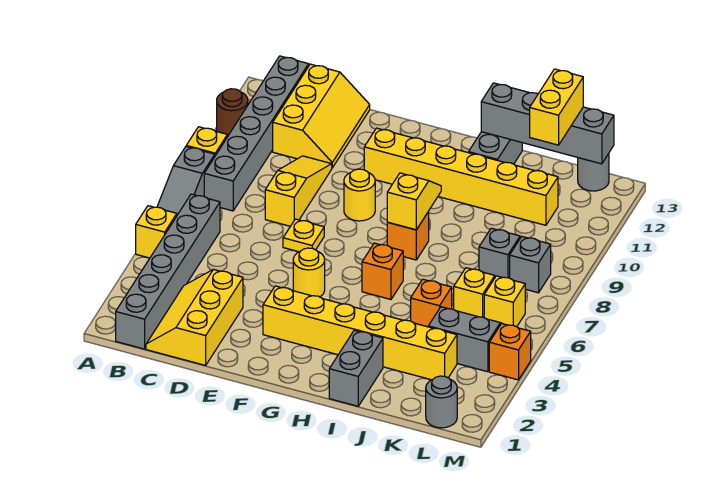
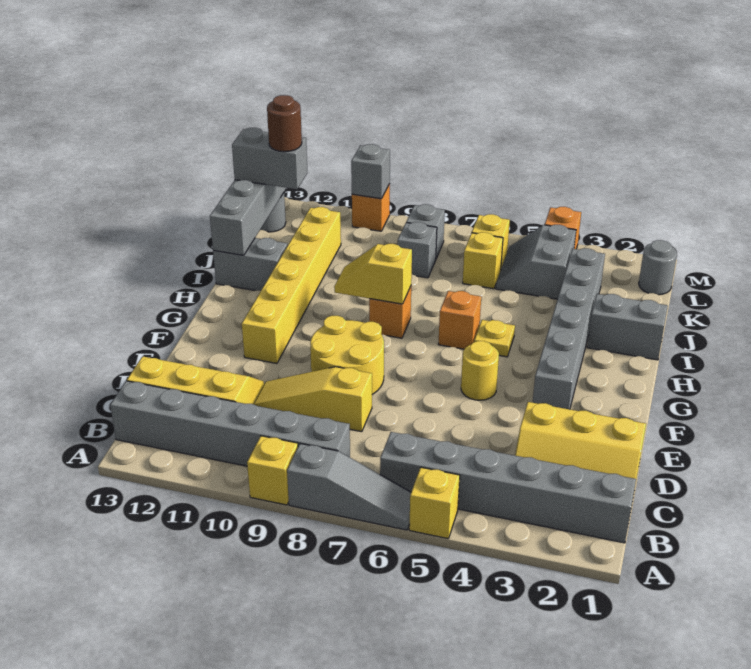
brown 1x1 round brick [217,89,248,137] -> brown 1x1 round brick moved to [267,95,302,152]
yellow 1x1 plate [283,219,324,252] -> yellow 1x1 plate moved to [474,320,515,357]
yellow 1x6 brick [263,286,457,380] -> grey 1x6 brick [533,248,605,409]
yellow 1x1 round brick [344,169,375,221] -> yellow 2x2 round brick [310,316,384,394]
orange 1x1 brick [411,279,452,327] -> orange 1x1 brick moved to [352,184,390,231]
yellow 1x2 brick [530,69,583,145] -> grey 1x2 brick [232,128,307,189]
none -> grey 1x1 brick [351,144,390,199]

